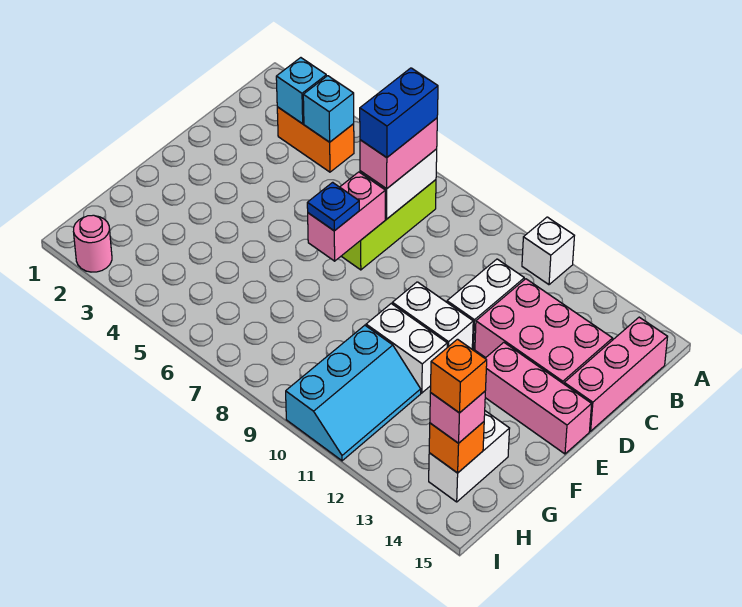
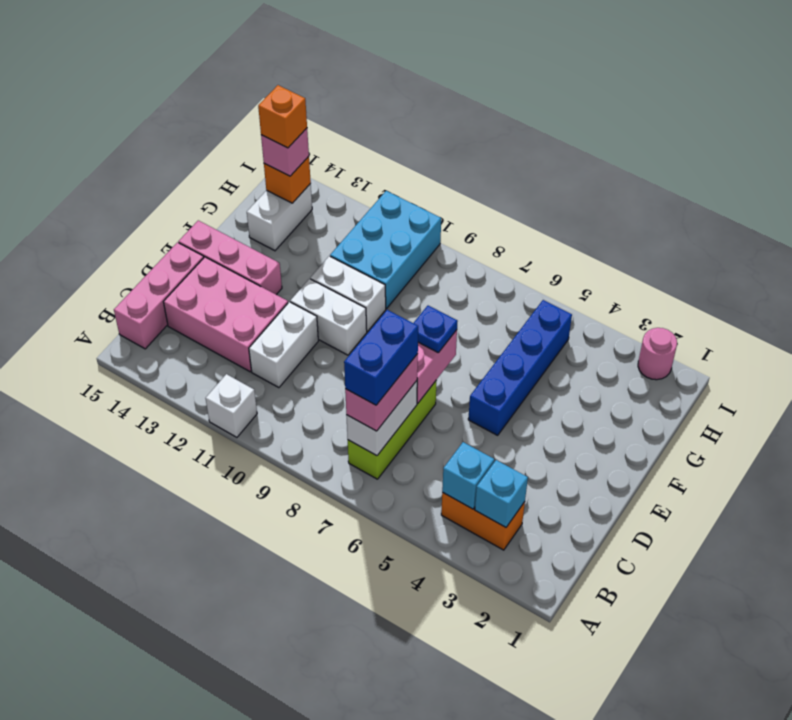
none -> blue 1x4 brick [468,300,572,435]
cyan 2x3 slope [286,325,421,461] -> cyan 2x3 brick [330,191,441,309]

